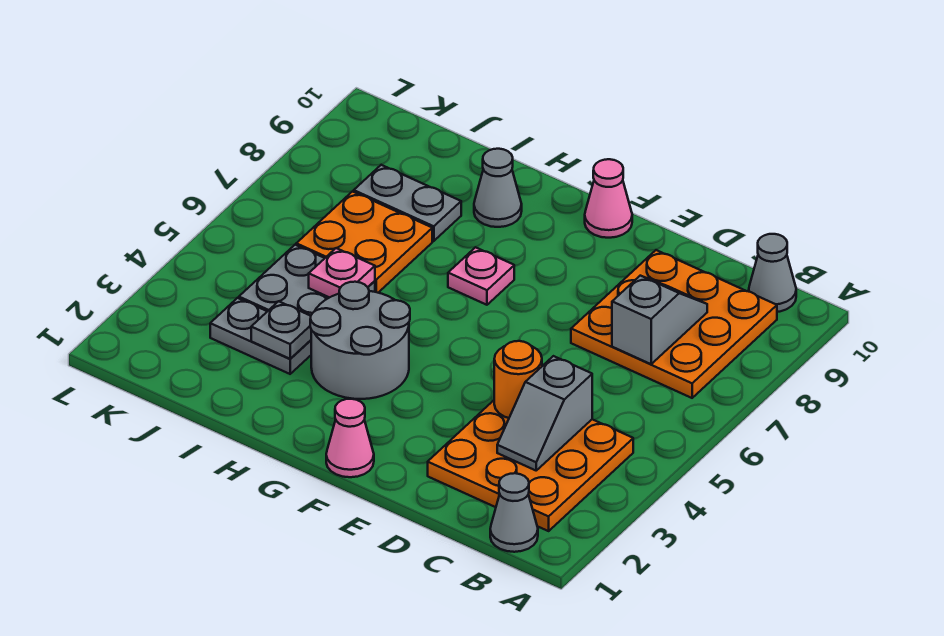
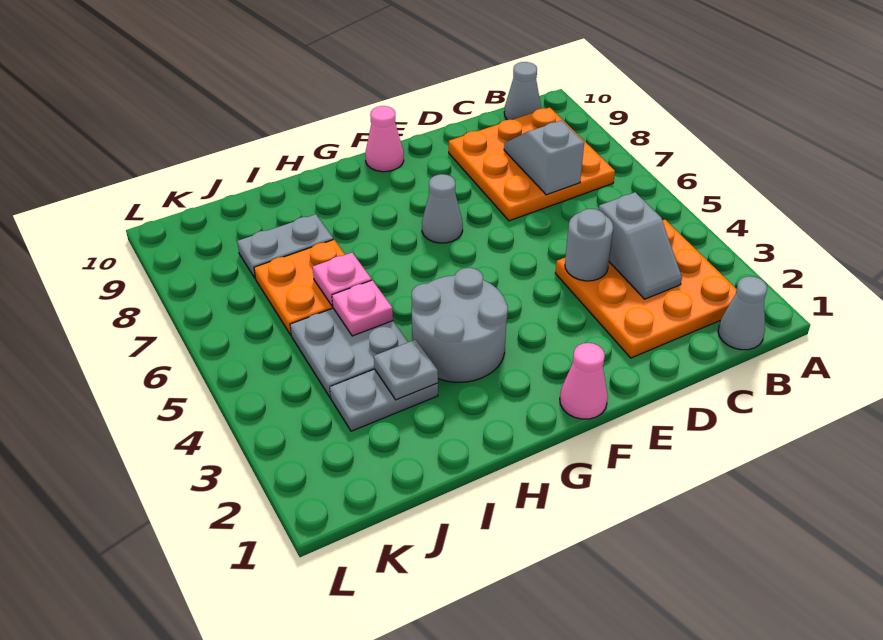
orange 1x1 round brick [494,341,542,418] -> grey 1x1 round brick [565,209,613,281]
pink 1x1 plate [448,247,514,305] -> pink 1x1 plate moved to [313,252,371,306]
grey 1x1 cone [474,149,522,227] -> grey 1x1 cone moved to [422,174,463,243]

